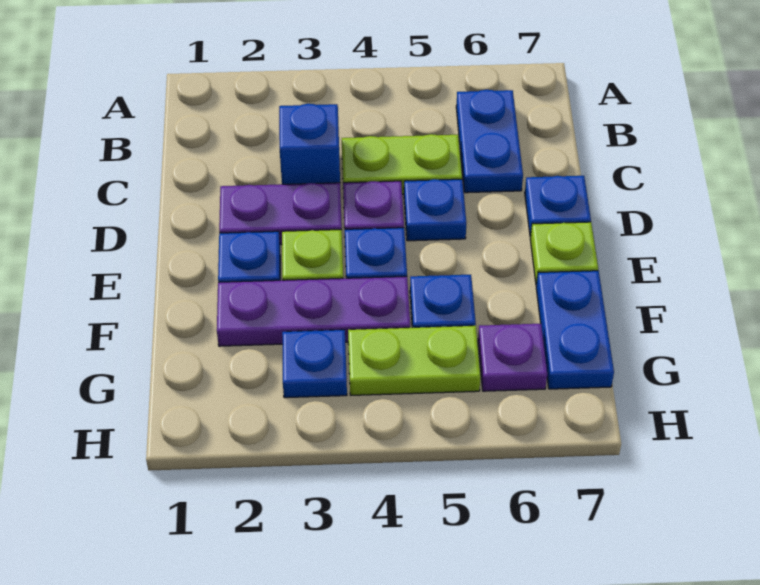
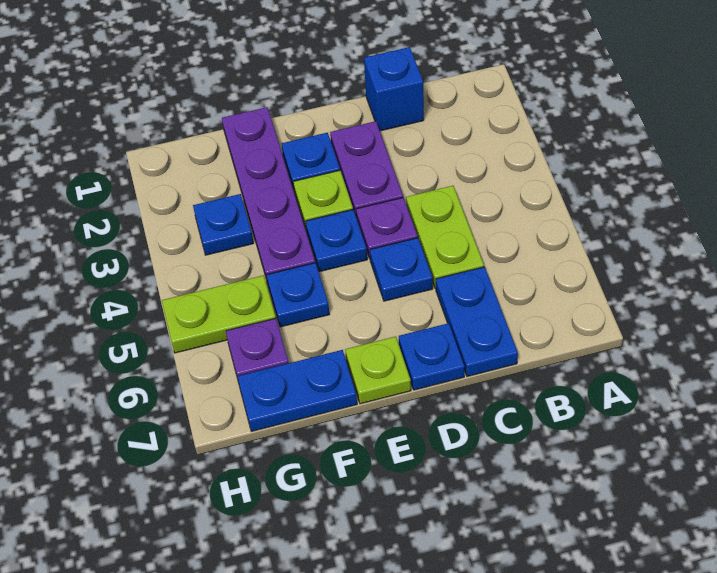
blue 1x2 plate [456,90,523,193] -> blue 1x2 plate turned to [436,267,518,376]
blue 1x1 brick [279,104,340,184] -> blue 1x1 brick moved to [364,47,424,131]
purple 1x3 plate [217,276,410,346] -> purple 1x4 plate [222,107,315,282]
lime 1x2 plate [348,326,481,395] -> lime 1x2 plate turned to [162,275,276,353]

